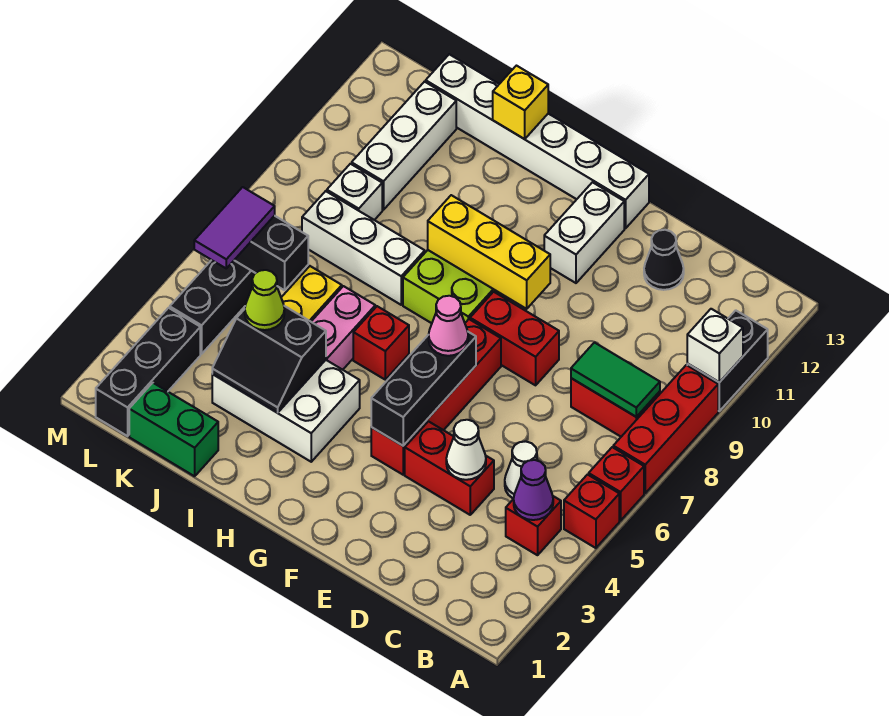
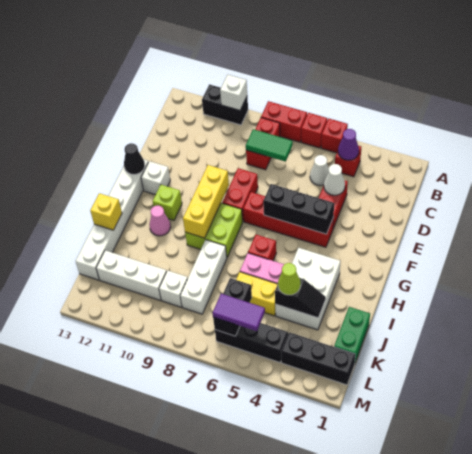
red 1x3 brick [613,365,718,493] -> red 1x2 brick [261,101,307,142]
green 1x2 tile [571,343,660,417] -> green 1x2 tile turned to [246,129,293,162]
black 1x1 cone [644,230,684,290] -> black 1x1 cone moved to [124,143,145,175]
pink 1x1 cone [429,296,468,356] -> pink 1x1 cone moved to [149,206,171,236]
white 1x2 brick [544,182,624,283] -> white 1x1 brick [141,161,170,195]
none -> lime 1x1 brick [153,185,182,220]
black 2x2 slope [212,306,326,413] -> black 1x2 slope [275,278,326,318]

